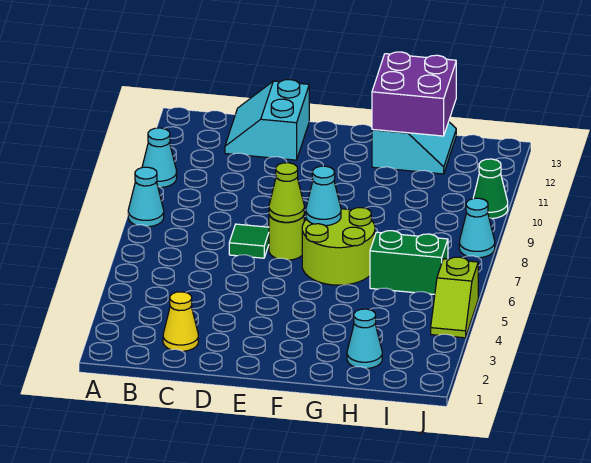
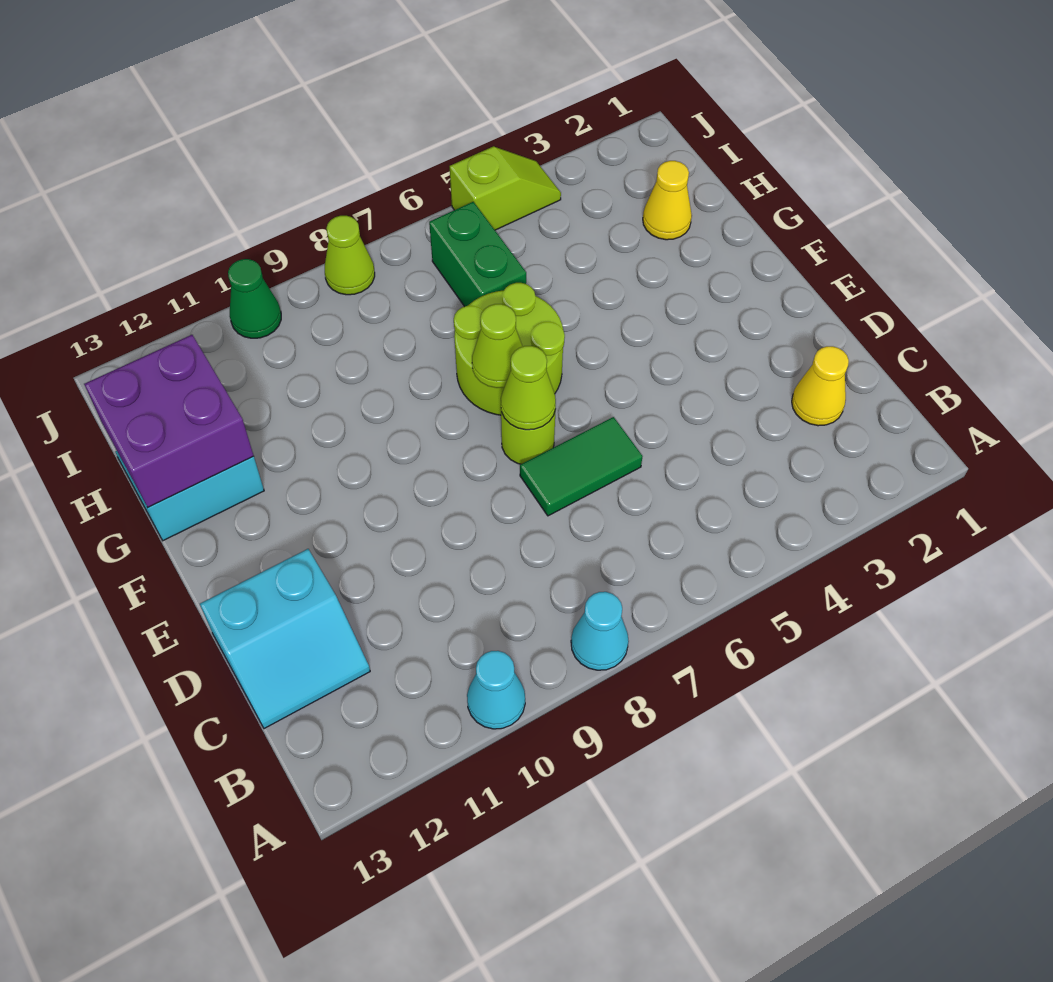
green 1x1 tile [229,224,269,258] -> green 1x2 tile [520,417,643,516]
cyan 1x1 cone [306,166,341,226] -> lime 1x1 cone [472,304,523,388]
cyan 1x1 cone [347,309,382,369] -> yellow 1x1 cone [643,161,692,240]
cyan 1x1 cone [459,198,495,258] -> lime 1x1 cone [325,216,375,295]

